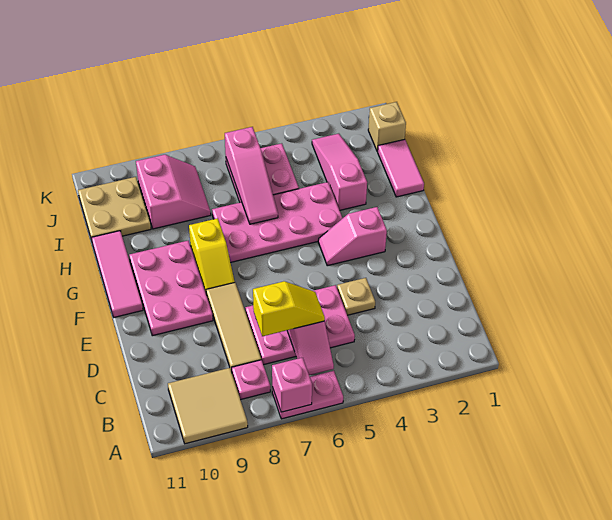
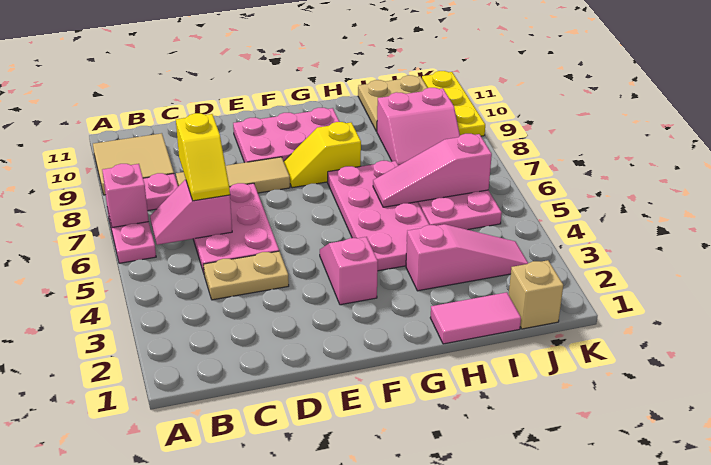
tan 1x1 plate [337,278,375,315] -> tan 1x2 plate [203,251,289,300]
pink 1x3 tile [91,231,143,317] -> none
none -> yellow 1x3 plate [422,71,485,136]

